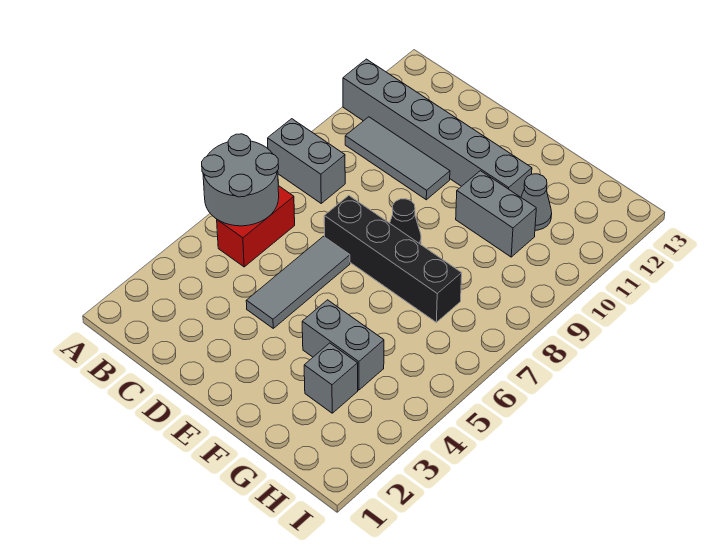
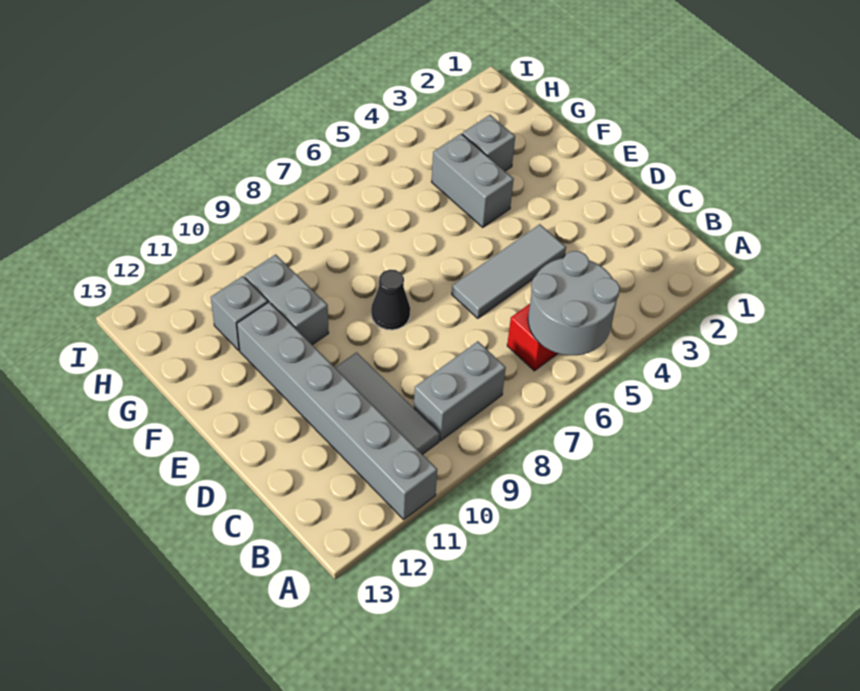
grey 1x2 brick [268,119,345,203] -> grey 1x2 brick turned to [414,341,506,441]
black 1x4 brick [324,196,462,322] -> none
grey 1x1 cone [521,174,552,230] -> grey 1x1 brick [211,276,268,350]

